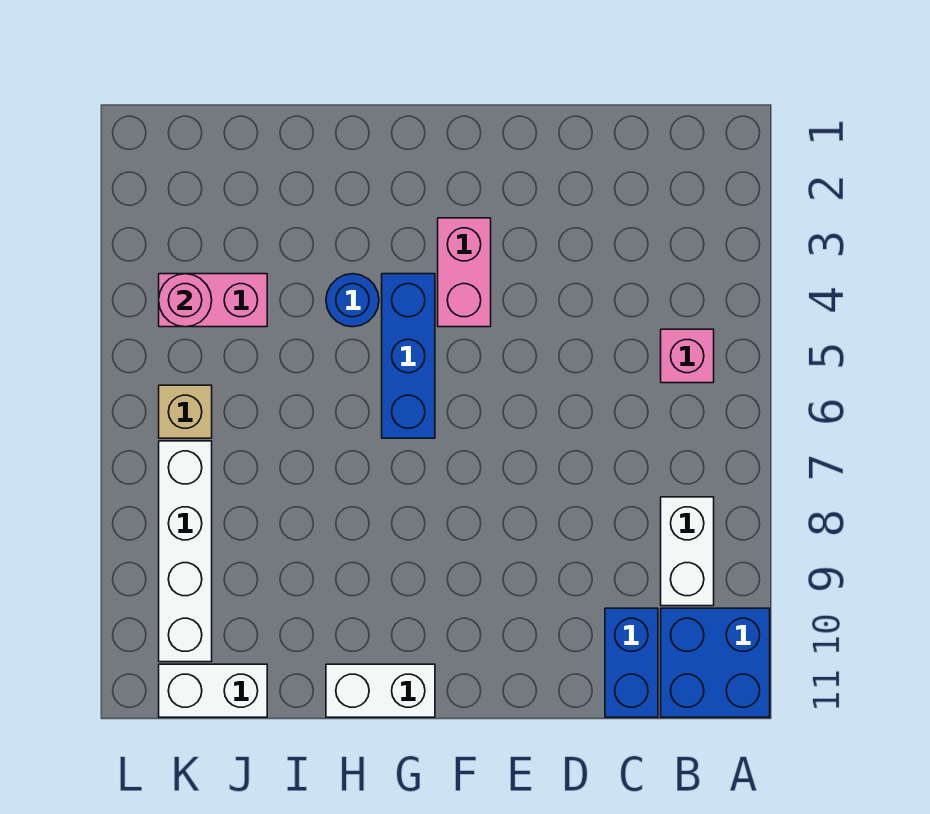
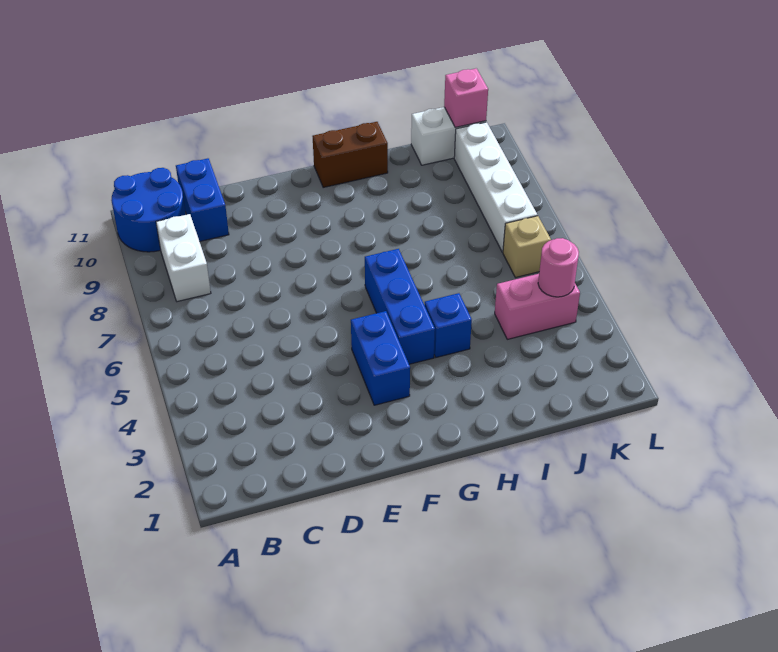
blue 2x2 brick [661,608,770,717] -> blue 2x2 round brick [111,168,186,252]
pink 1x1 brick [661,329,714,383] -> pink 1x1 brick moved to [444,68,488,127]
pink 1x2 brick [438,218,491,327] -> blue 1x2 brick [351,311,410,405]
white 1x2 brick [326,664,435,717] -> brown 1x2 brick [313,122,388,187]
blue 1x1 round brick [326,274,379,327] -> blue 1x1 brick [424,293,472,357]

